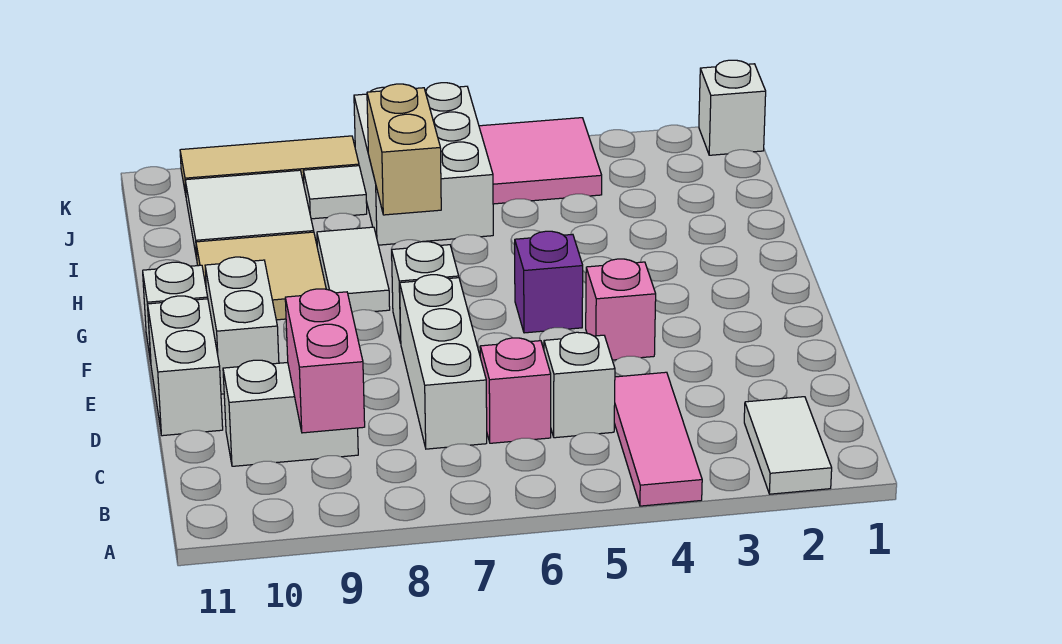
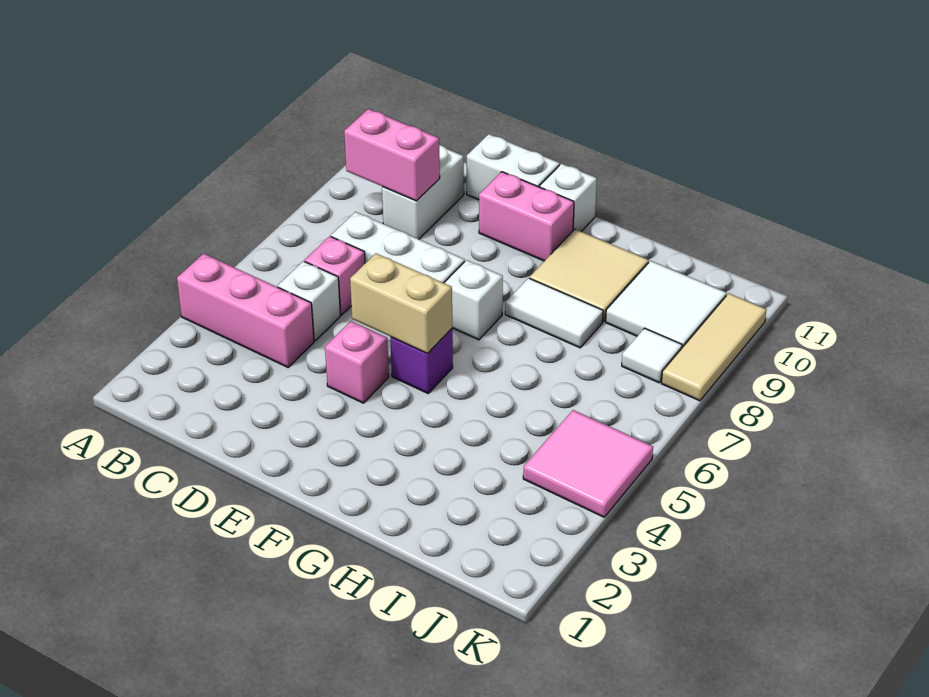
white 1x2 tile [744,397,832,494] -> none
pink 1x3 tile [614,372,702,506] -> pink 1x3 brick [177,254,314,367]
white 1x2 brick [205,257,279,394] -> pink 1x2 brick [479,172,574,261]
tan 1x2 brick [367,84,441,215] -> tan 1x2 brick moved to [350,253,452,353]
white 2x3 brick [354,83,493,245] -> none
white 1x1 brick [699,60,766,155] -> none

